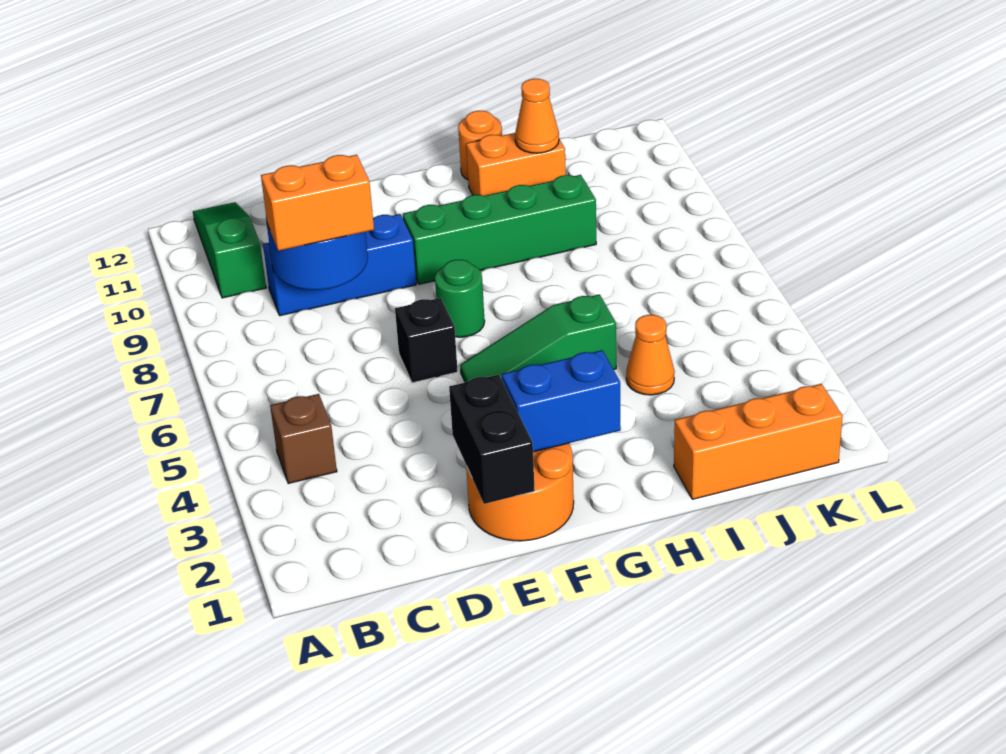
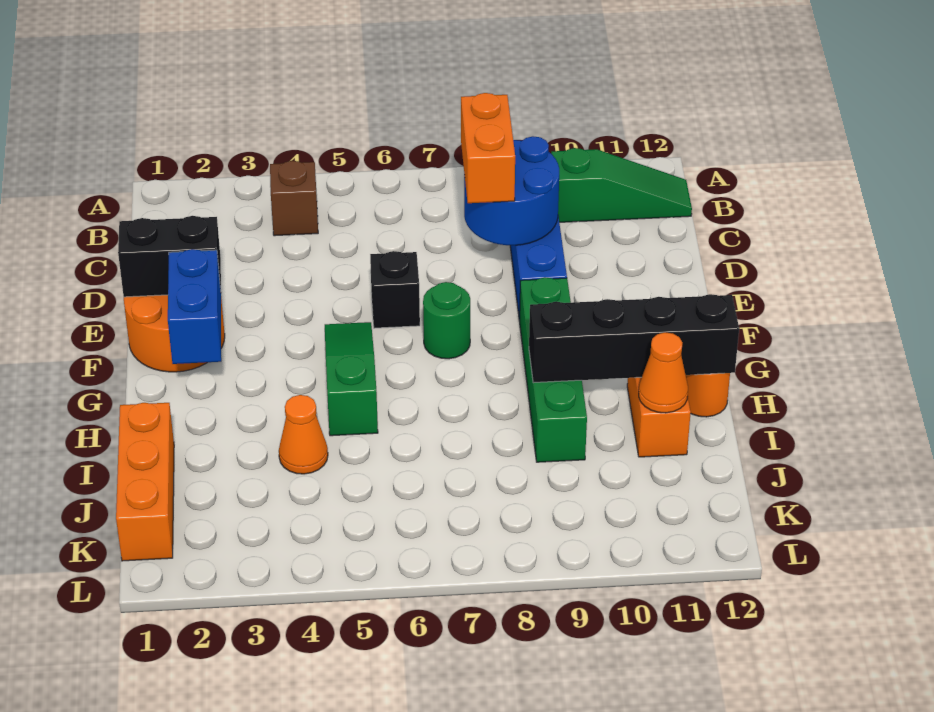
none -> black 1x4 brick [529,294,739,383]

